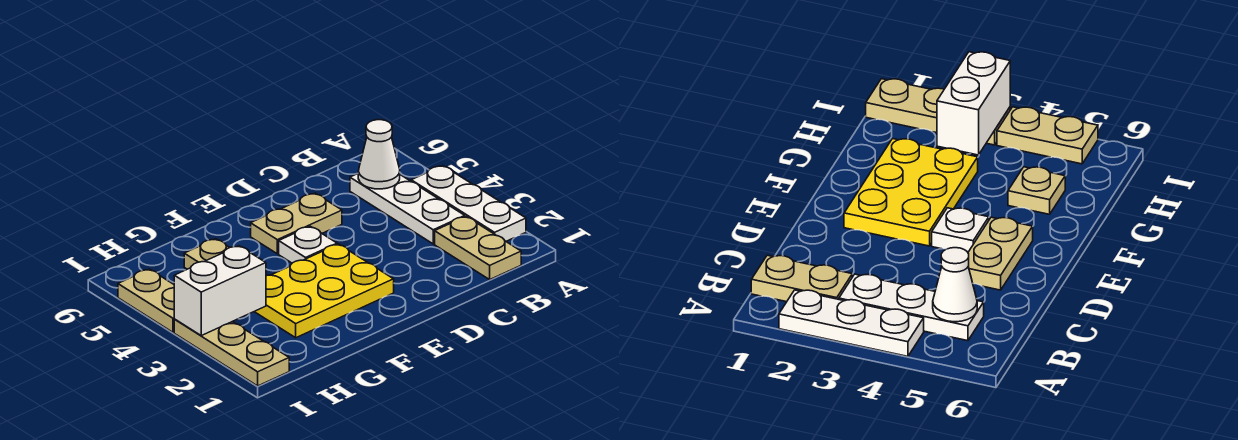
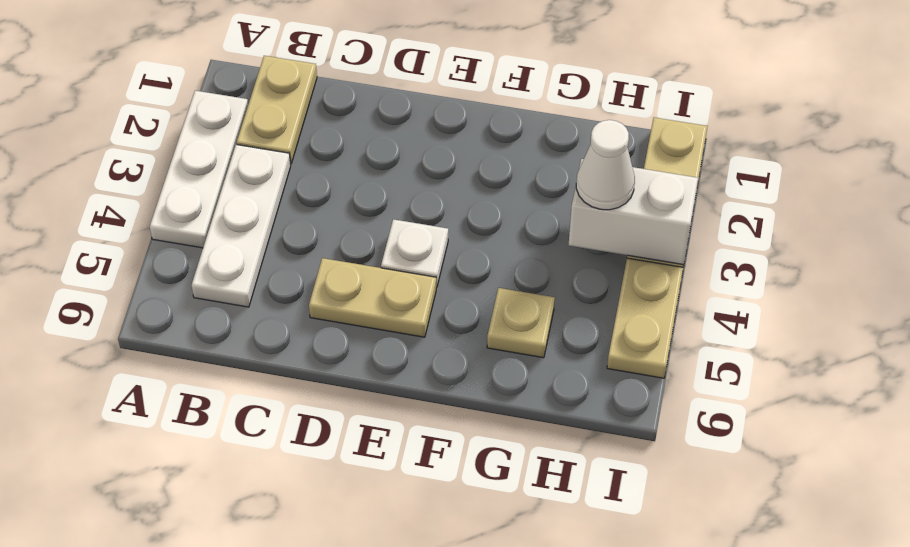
white 1x1 cone [358,120,400,189] -> white 1x1 cone moved to [576,120,635,210]
yellow 2x3 plate [254,244,394,338] -> none

